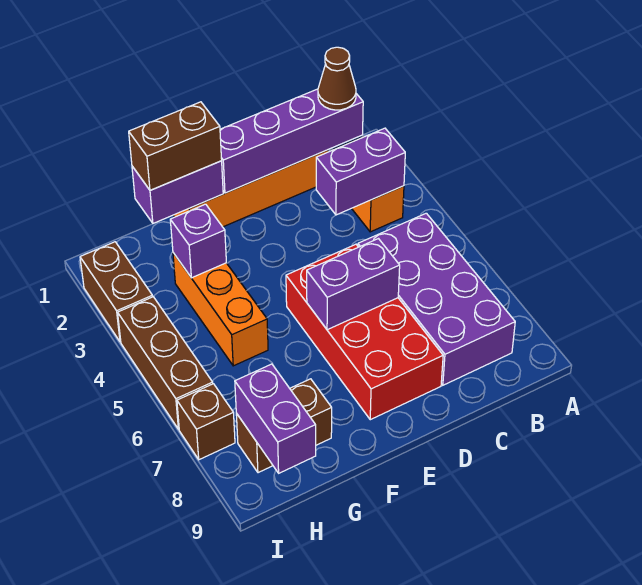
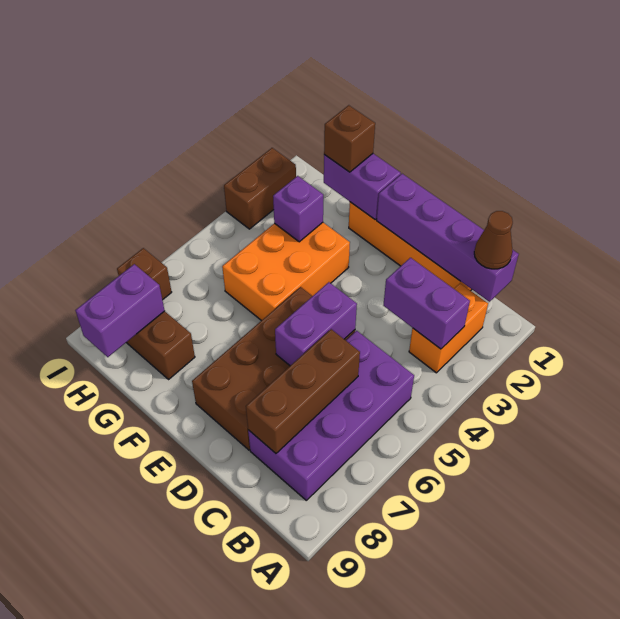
red 2x4 brick [286,244,443,420] -> brown 2x4 brick [192,287,355,450]
purple 1x2 brick [307,239,400,330] -> purple 1x2 brick turned to [275,282,357,366]
brown 1x2 brick [129,102,222,190] -> brown 1x1 brick [324,105,375,172]
orange 1x3 brick [173,253,268,366] -> orange 2x3 brick [222,223,350,321]
brown 1x3 brick [118,297,213,429] -> brown 1x3 brick moved to [246,329,360,453]

